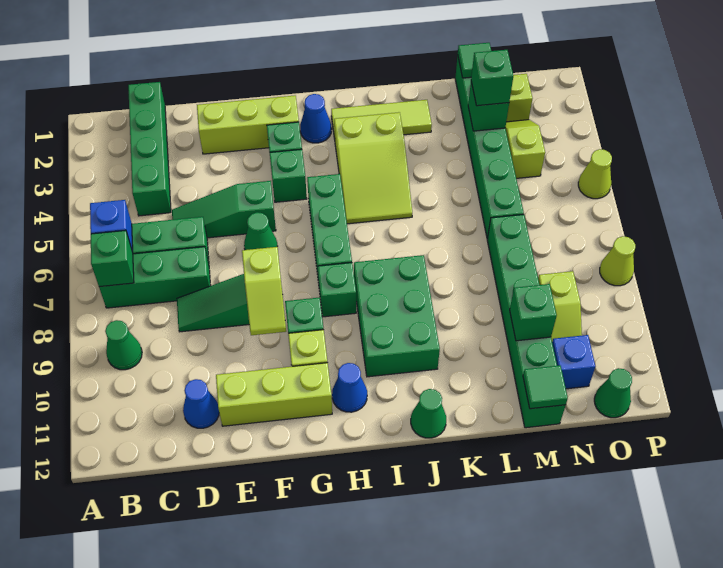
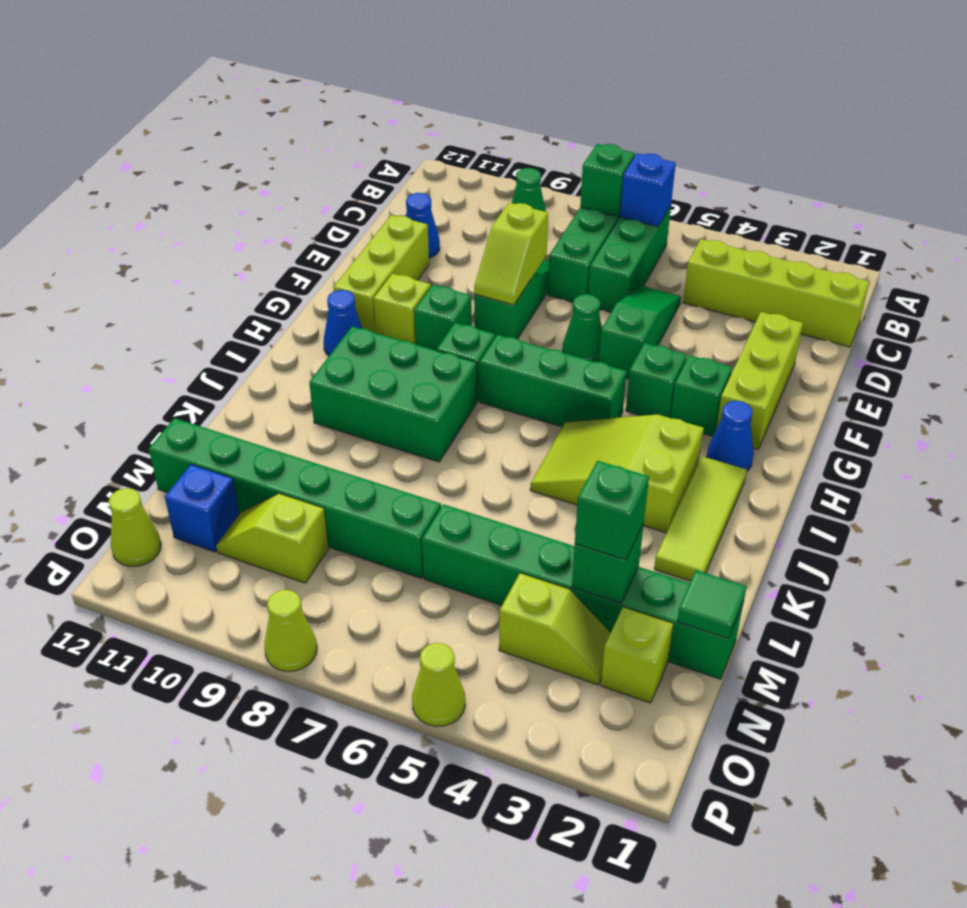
green 1x4 brick [128,82,171,216] -> lime 1x4 brick [683,239,869,347]
lime 1x2 slope [242,247,286,335] -> lime 1x2 slope turned to [474,203,548,305]
green 1x1 cone [411,389,446,438] -> none
green 1x1 brick [510,284,557,341] -> none
green 1x1 tile [523,365,568,409] -> none
green 1x1 cone [594,368,632,418] -> lime 1x1 cone [109,488,161,566]

